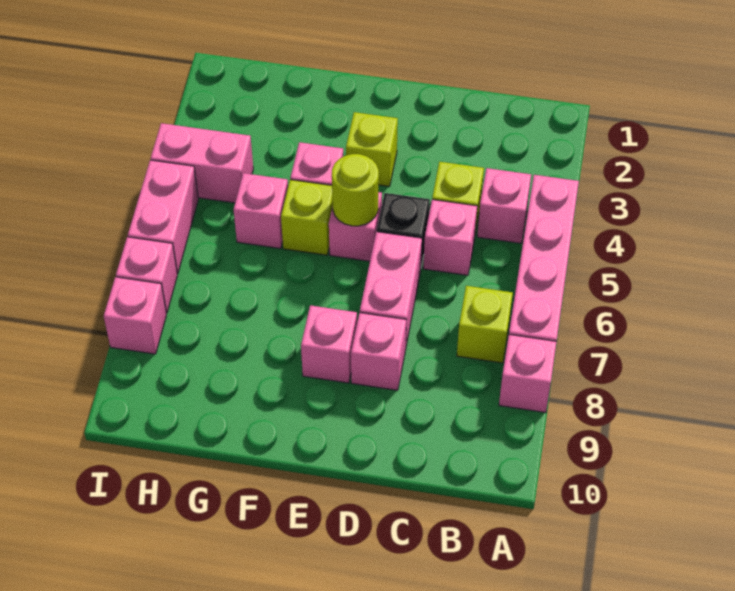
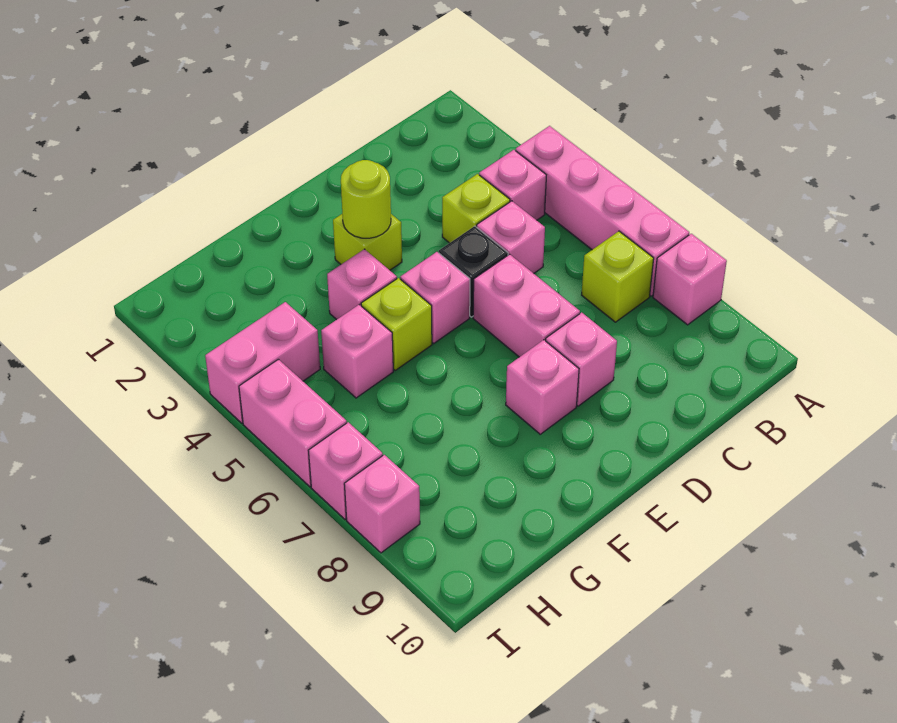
lime 1x1 round brick [332,154,379,226] -> lime 1x1 round brick moved to [341,160,391,238]

